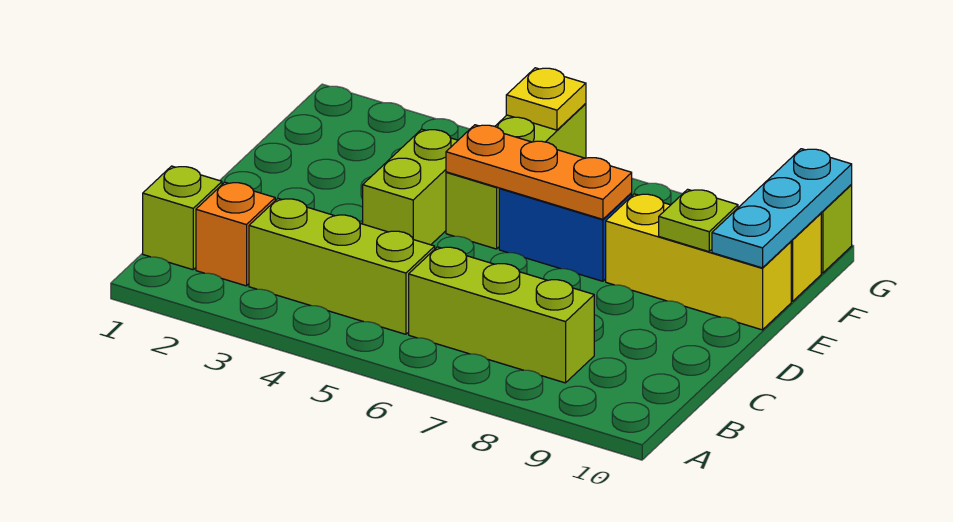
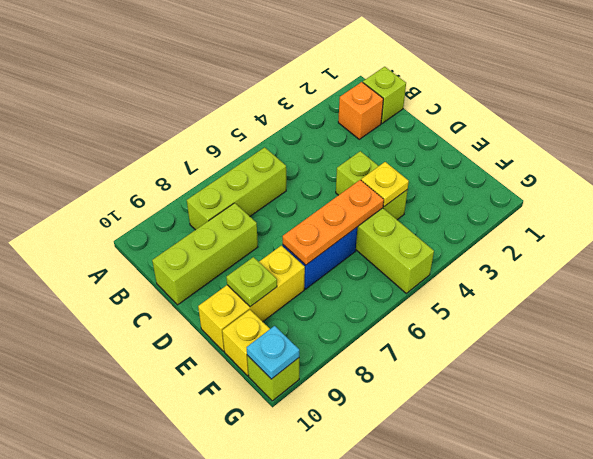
lime 1x3 brick [249,199,435,334] -> lime 1x3 brick moved to [152,203,258,305]
cyan 1x3 plate [712,149,852,268] -> cyan 1x1 plate [247,326,299,379]
yellow 1x1 plate [506,68,586,130] -> yellow 1x1 plate moved to [361,162,409,207]

